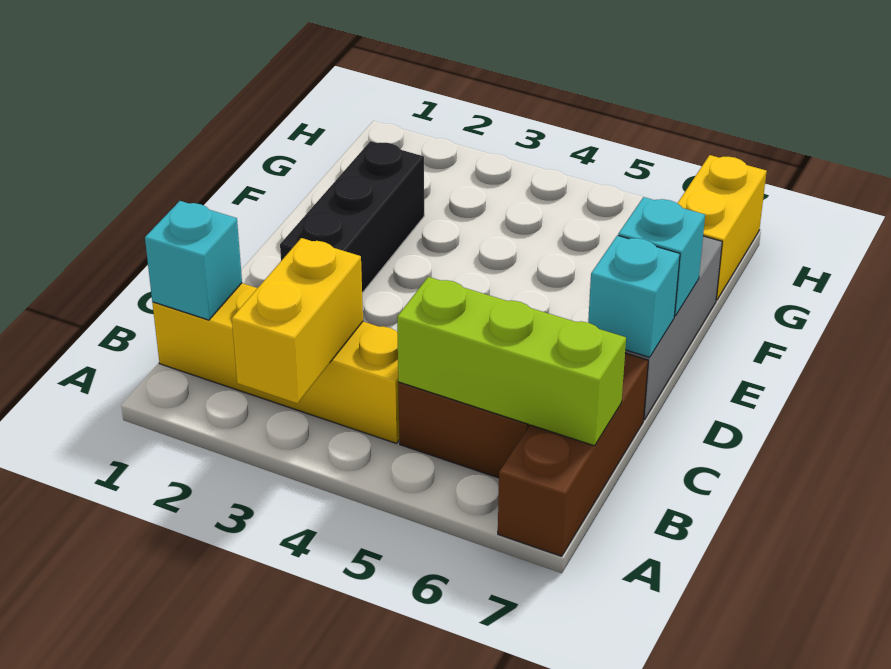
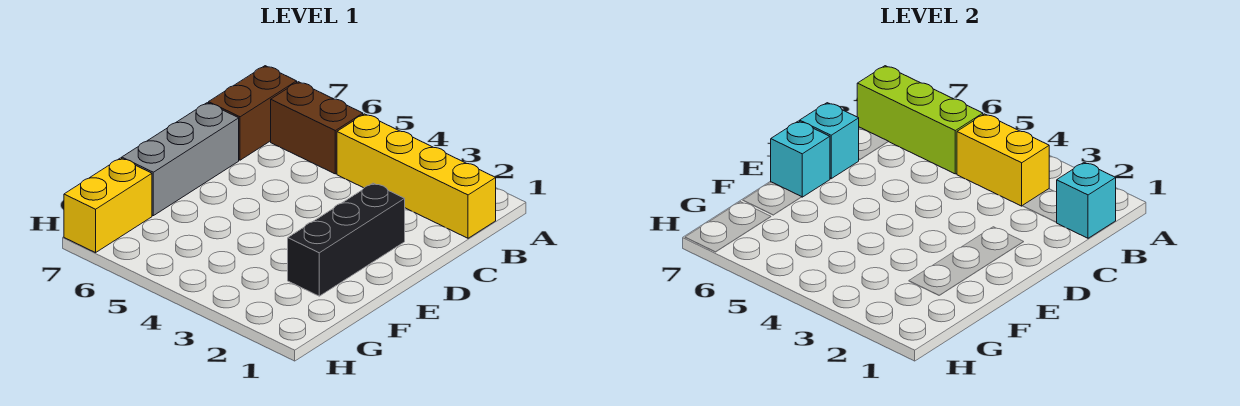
yellow 1x2 brick [232,238,363,403] -> yellow 1x2 brick turned to [957,114,1049,206]
brown 1x3 brick [498,353,648,556] -> brown 1x2 brick [209,66,297,160]

